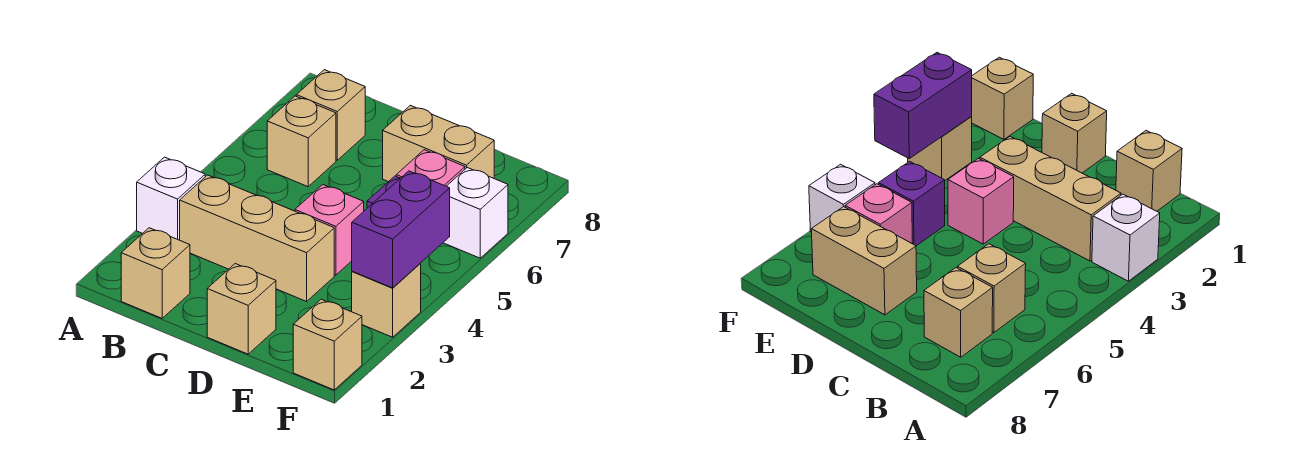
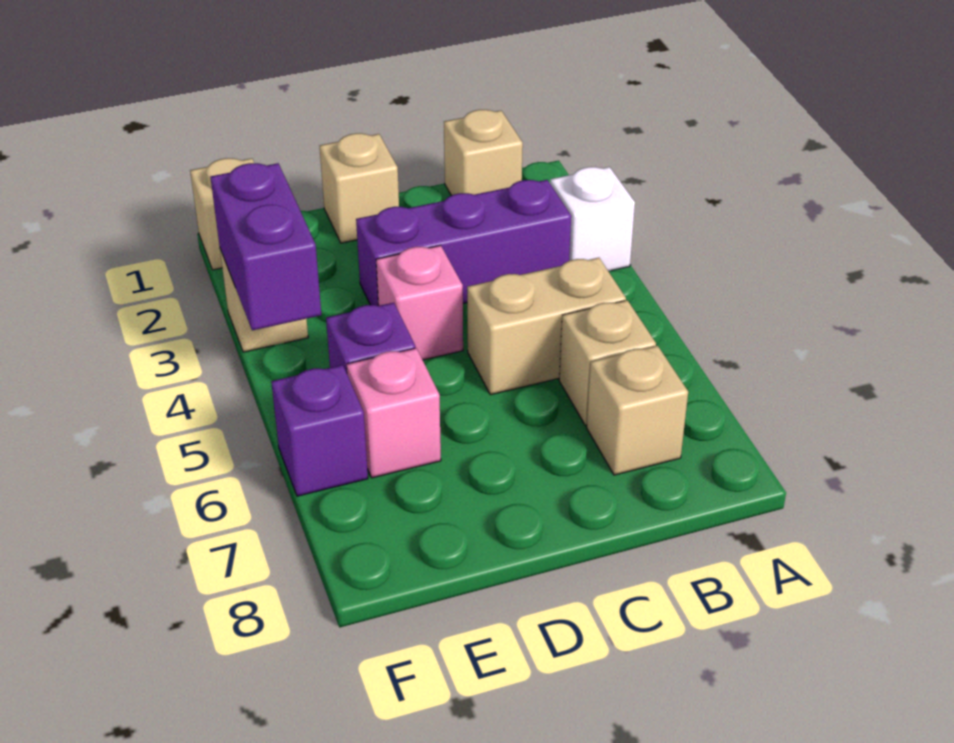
tan 1x3 brick [180,175,334,301] -> purple 1x3 brick [356,180,571,306]
tan 1x2 brick [383,105,494,182] -> tan 1x2 brick moved to [467,258,626,395]
white 1x1 brick [443,168,508,258] -> purple 1x1 brick [271,365,368,496]

